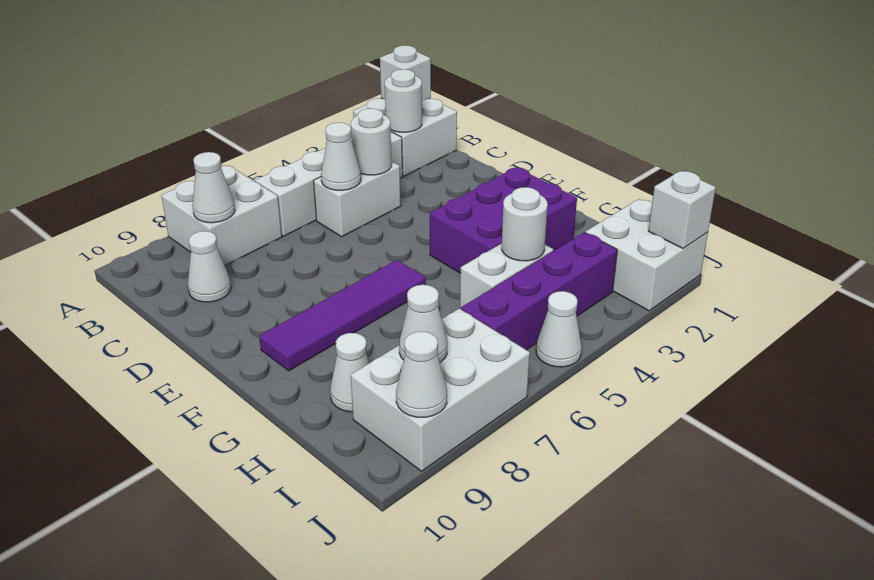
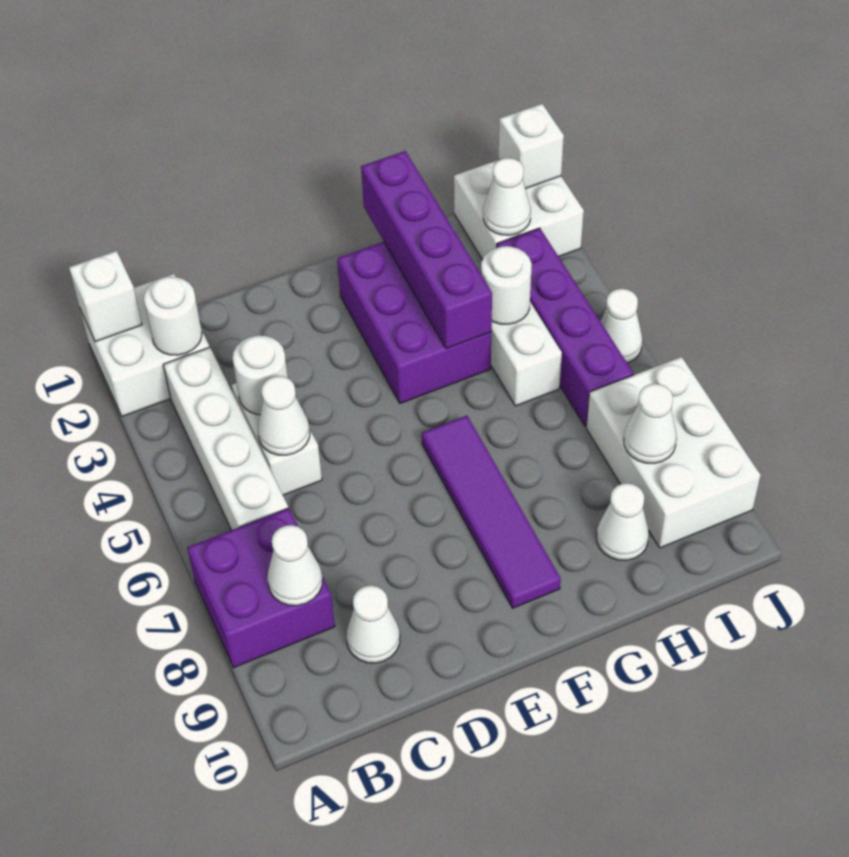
white 2x2 brick [161,165,282,265] -> purple 2x2 brick [187,508,335,668]
none -> purple 1x4 brick [361,151,492,349]
white 1x1 cone [396,331,447,417] -> white 1x1 cone moved to [483,158,531,235]

